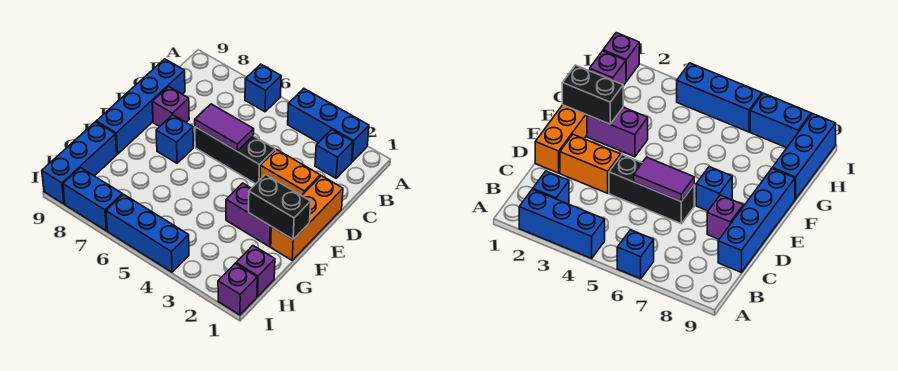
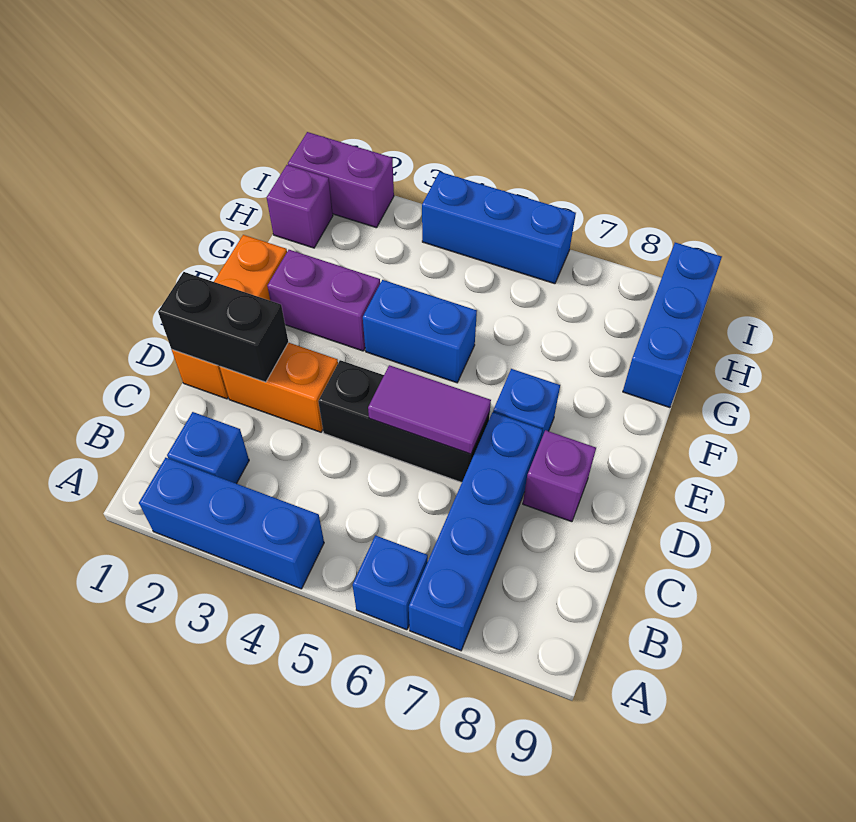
blue 1x4 brick [96,59,185,154] -> blue 1x4 brick moved to [409,412,543,651]
black 1x2 brick [249,175,311,239] -> black 1x2 brick moved to [158,272,288,382]
purple 1x1 brick [218,263,257,315] -> purple 1x2 brick [288,132,394,228]
blue 1x2 brick [63,168,122,231] -> blue 1x2 brick moved to [363,280,477,383]

